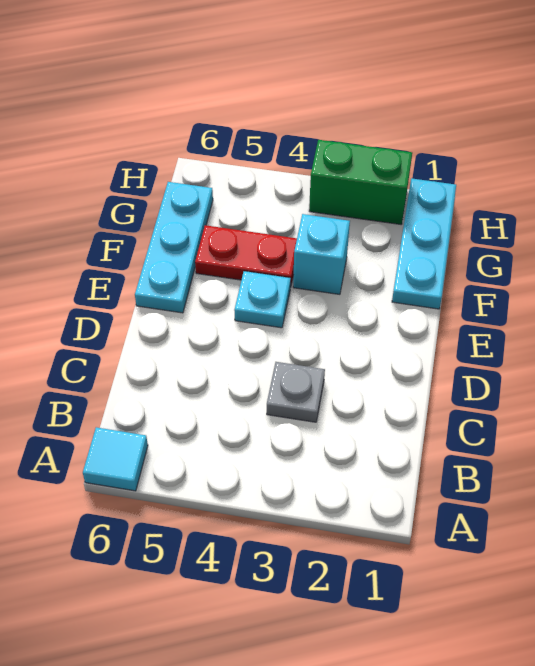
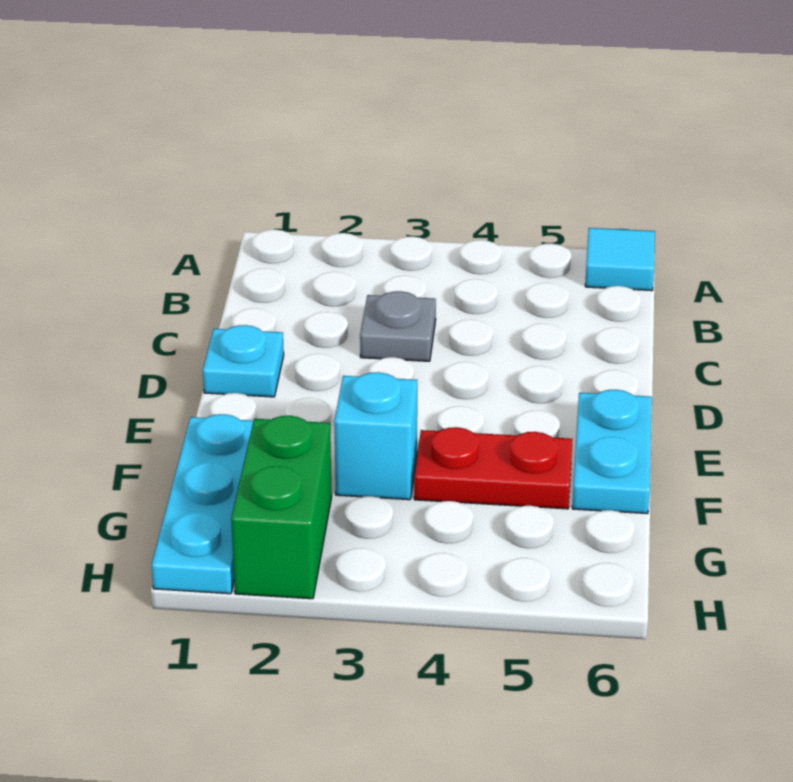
cyan 1x1 plate [234,271,291,328] -> cyan 1x1 plate moved to [203,325,284,397]
cyan 1x3 plate [135,182,213,313] -> cyan 1x2 plate [572,390,652,514]
green 1x2 brick [309,140,412,224] -> green 1x2 brick turned to [231,416,332,599]

